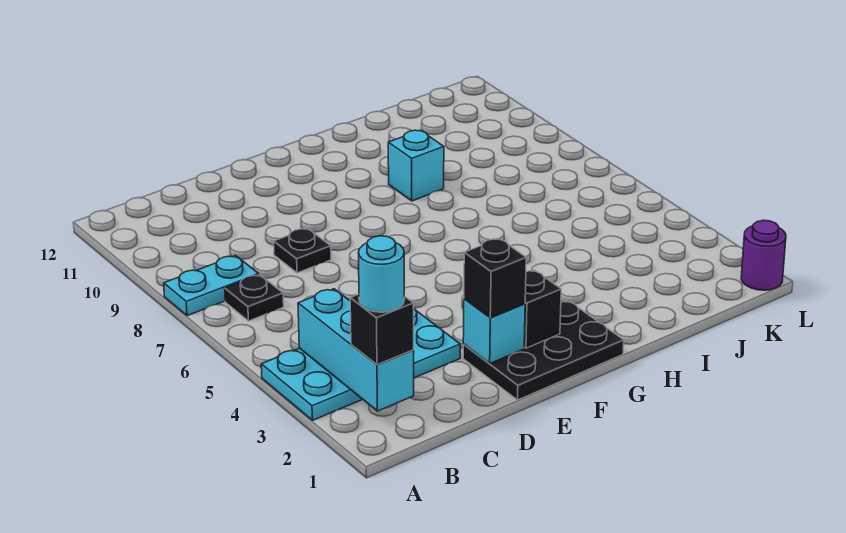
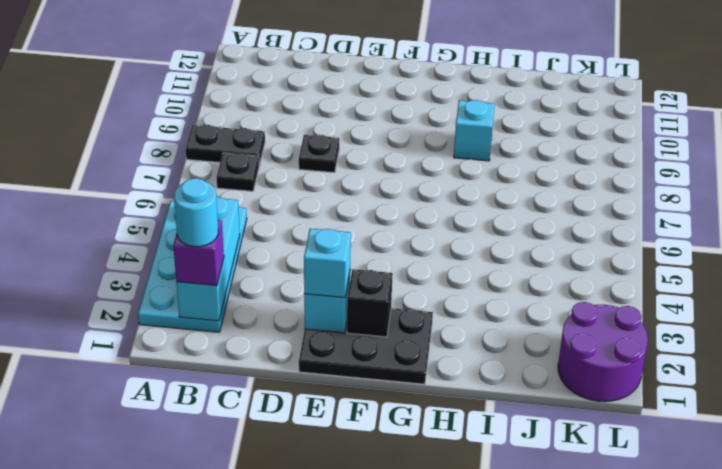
cyan 2x4 plate [261,309,460,420] -> cyan 2x4 plate turned to [138,201,247,332]
cyan 1x2 plate [164,256,259,316] -> black 1x2 plate [186,125,265,165]
black 1x1 brick [350,294,414,365] -> purple 1x1 brick [173,220,224,286]
black 1x1 brick [464,238,526,318] -> cyan 1x1 brick [304,229,351,298]
purple 1x1 round brick [741,220,786,290] -> purple 2x2 round brick [558,302,648,402]

